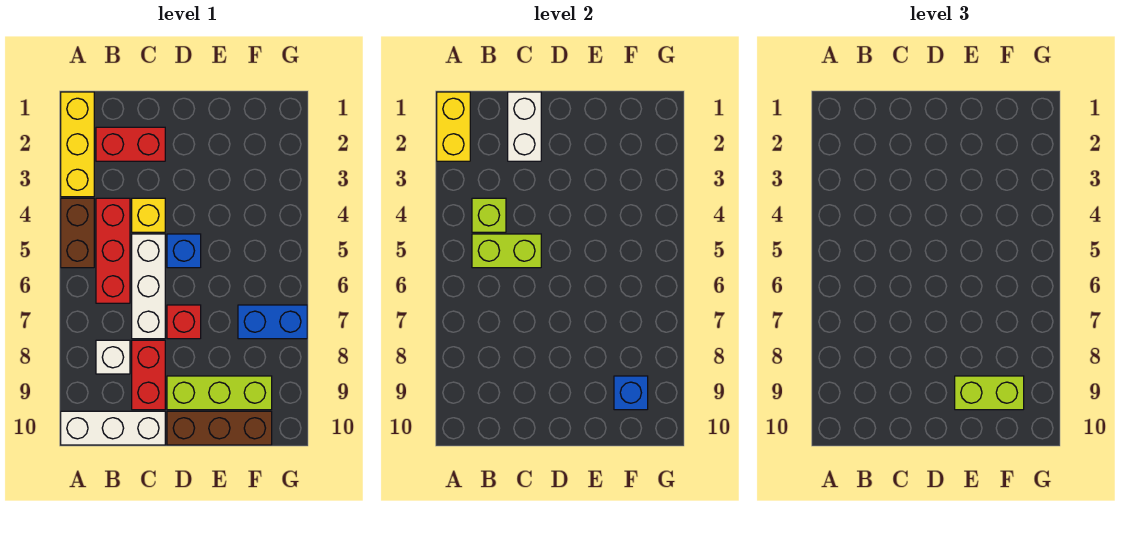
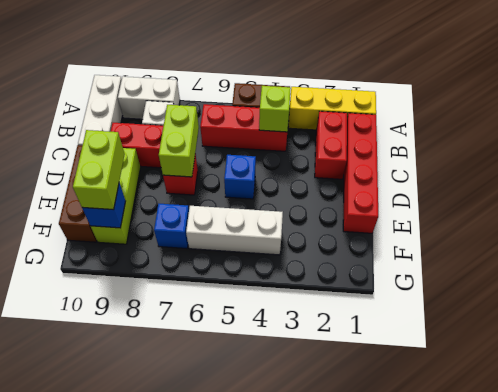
yellow 1x2 brick [437,92,470,161] -> none
none -> red 1x4 brick [343,113,378,233]
lime 1x2 brick [472,234,541,268] -> lime 1x2 brick moved to [159,105,199,177]
white 1x2 brick [508,92,541,161] -> white 1x2 brick moved to [118,77,180,119]
yellow 1x1 brick [132,198,165,232] -> none
white 1x3 brick [132,234,165,339] -> white 1x3 brick moved to [186,206,283,255]
blue 1x2 brick [238,305,307,339] -> blue 1x1 brick [154,204,189,249]

